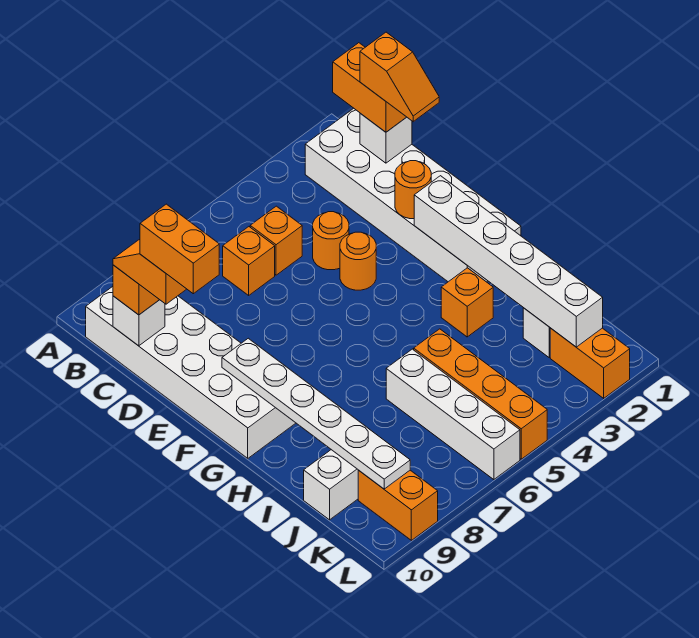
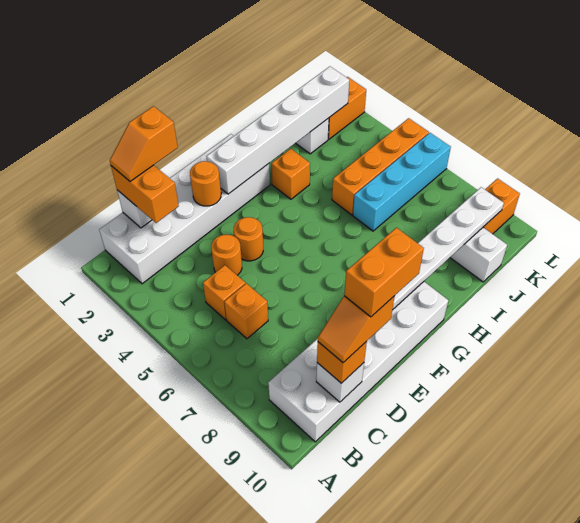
orange 1x2 brick [333,43,406,132] -> orange 1x2 brick turned to [111,165,179,223]
orange 1x2 slope [360,32,439,122] -> orange 1x2 slope turned to [110,106,178,181]
white 1x4 brick [386,349,520,480] -> cyan 1x4 brick [353,133,451,231]

